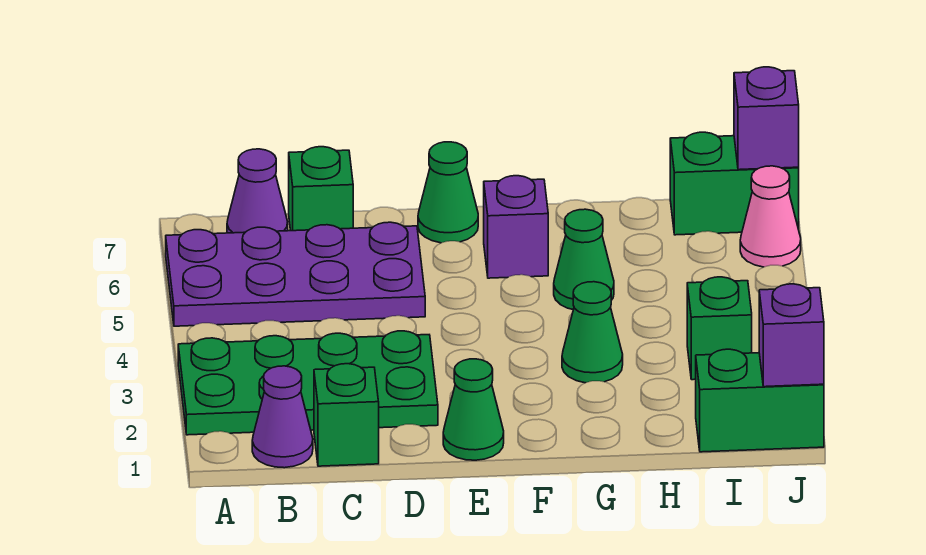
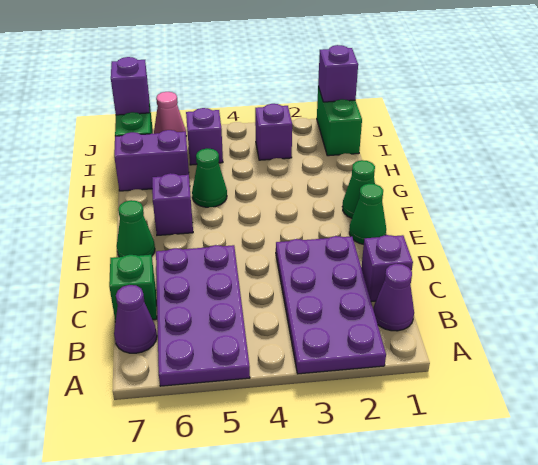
green 2x4 plate [178,331,438,435] -> purple 2x4 plate [276,236,386,374]
green 1x1 brick [314,364,379,466] -> purple 1x1 brick [361,235,413,302]
green 1x1 cone [562,282,623,383] -> green 1x1 cone moved to [342,160,375,218]
none -> purple 1x2 brick [114,130,189,191]
green 1x1 brick [687,277,752,380] -> purple 1x1 brick [255,104,292,160]
none -> purple 1x1 brick [186,108,223,165]

